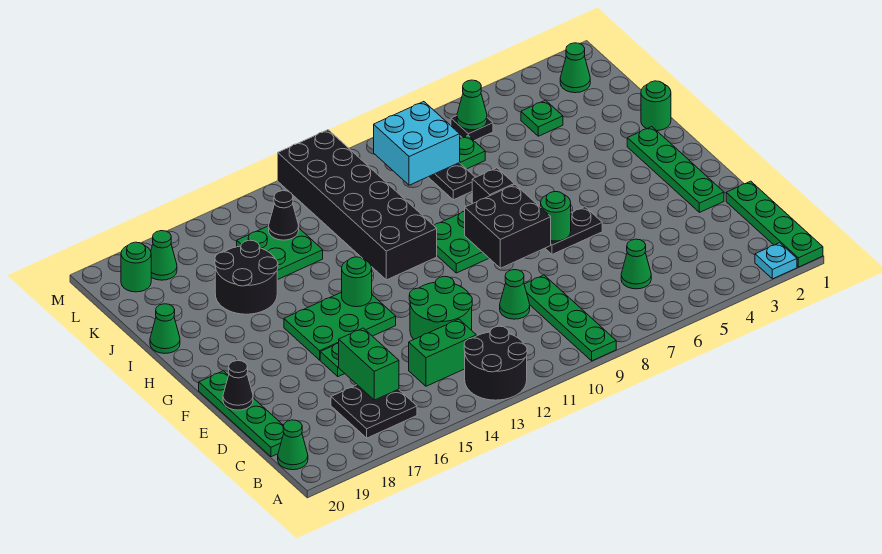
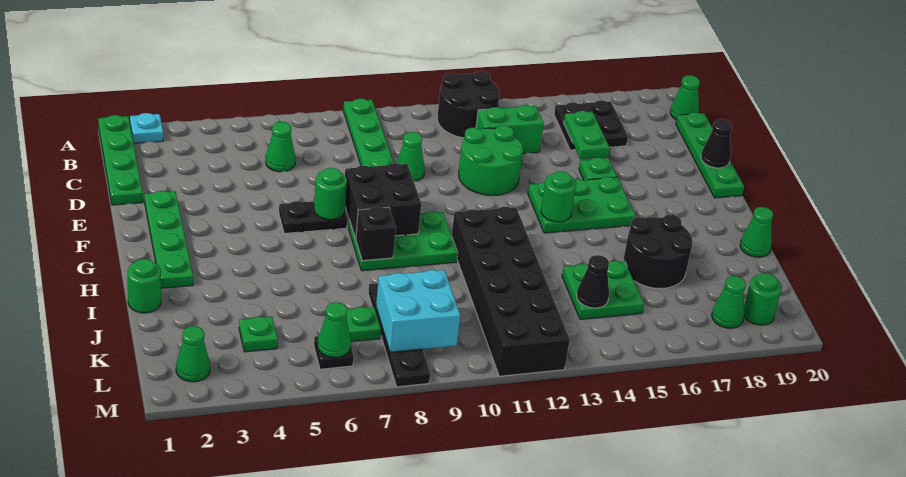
green 1x2 brick [339,328,399,400] -> green 1x2 plate [564,111,610,159]

